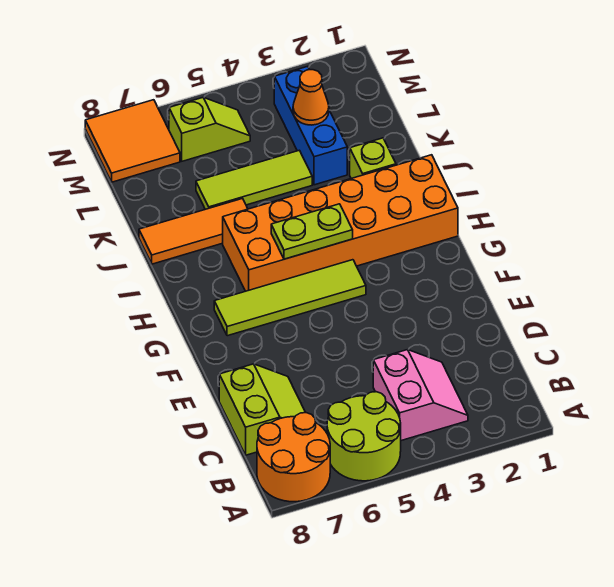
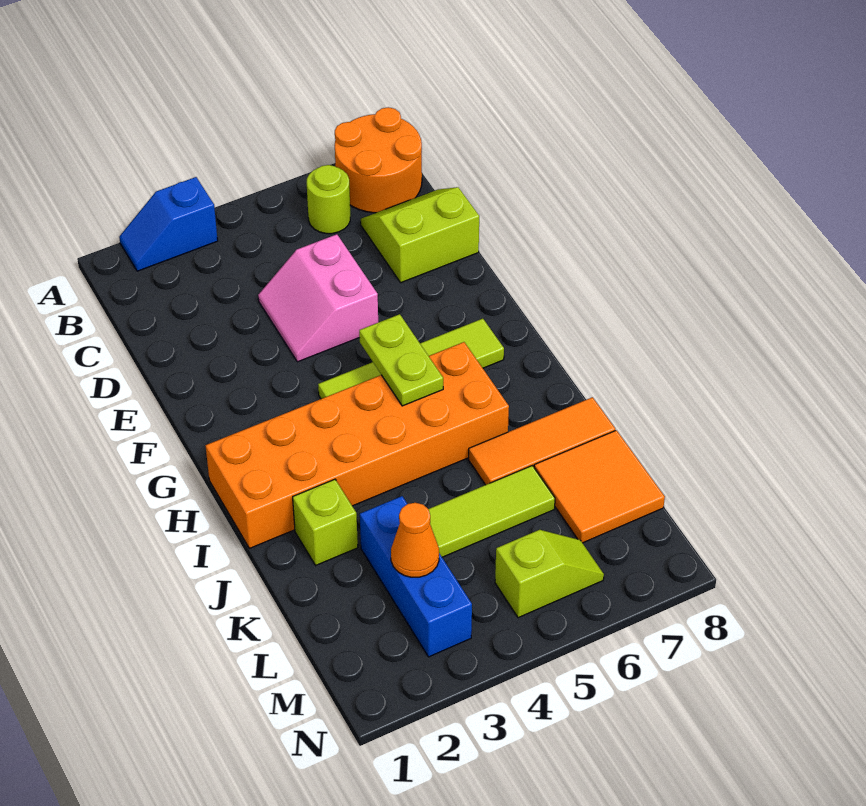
none -> blue 1x2 slope [119,177,218,271]
lime 2x2 round brick [327,392,401,481] -> lime 1x1 round brick [307,165,350,234]
pink 2x2 slope [373,350,468,441] -> pink 2x2 slope moved to [258,234,378,362]
lime 2x2 slope [219,364,306,455] -> lime 2x2 slope turned to [361,187,479,283]
lime 1x2 plate [271,204,353,259] -> lime 1x2 plate turned to [359,314,443,406]
lime 1x2 slope [169,97,250,161] -> lime 1x2 slope turned to [495,530,604,618]
orange 2x2 tile [85,100,180,182] -> orange 2x2 tile moved to [534,430,665,543]

